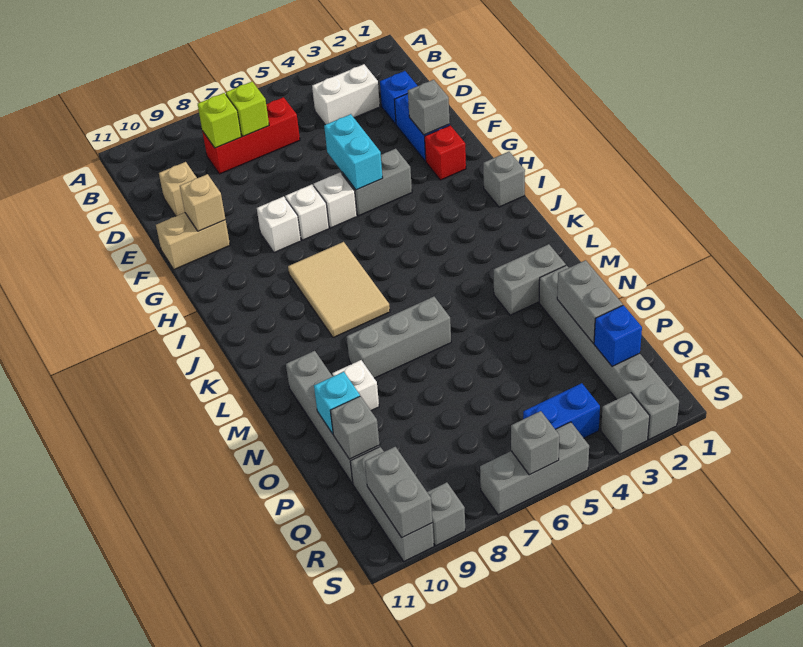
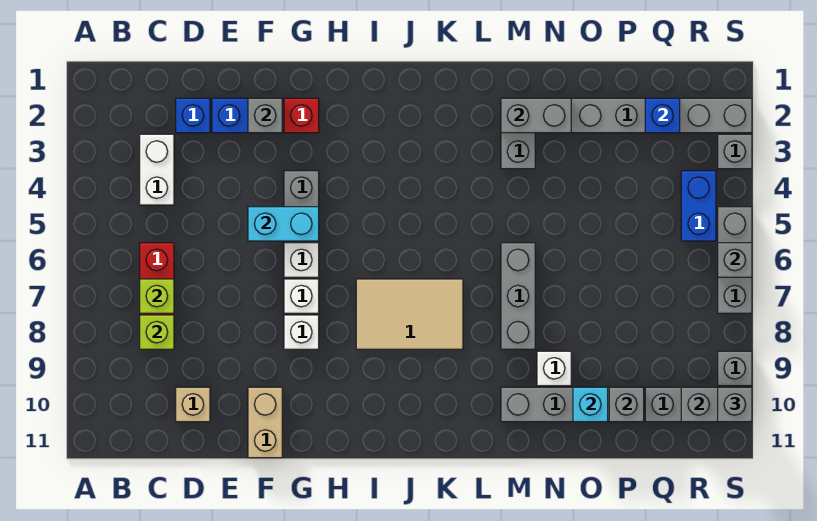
tan 1x1 brick [180,174,225,231] -> none
grey 1x1 brick [483,152,525,207] -> grey 1x1 brick moved to [718,387,752,422]
grey 1x2 brick [557,260,623,343] -> grey 1x2 brick moved to [501,98,571,133]

